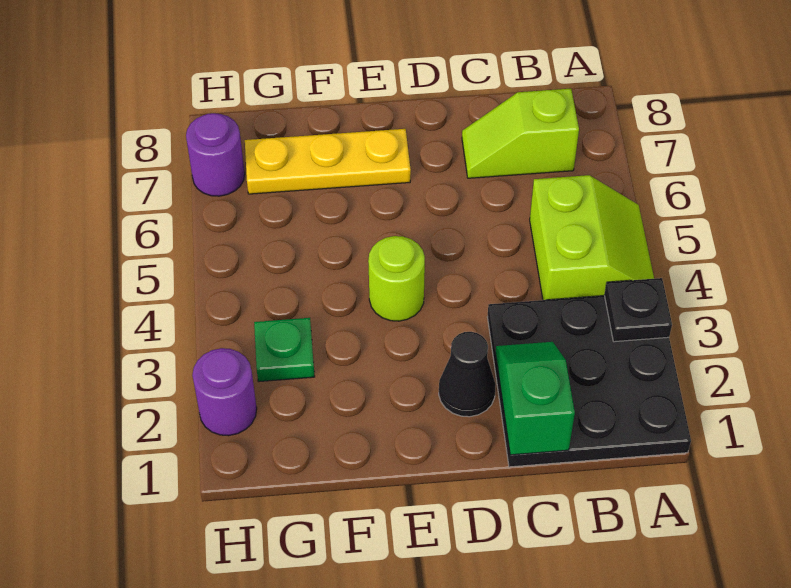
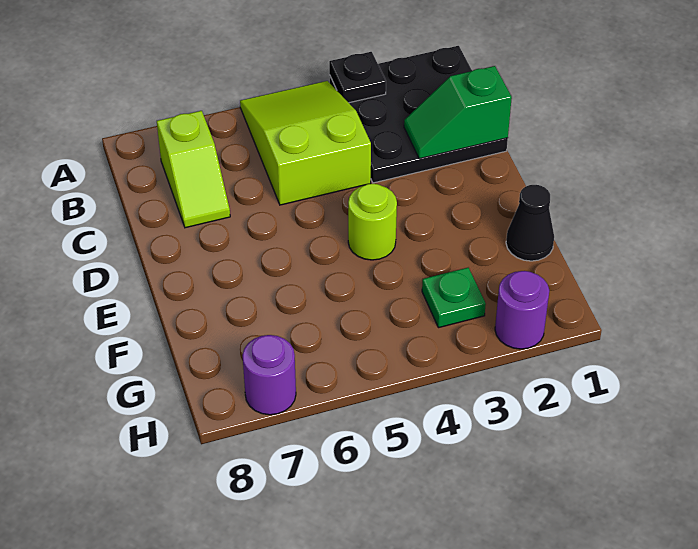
lime 2x2 slope [530,175,654,300] -> lime 2x3 slope [240,81,371,205]
black 1x1 cone [439,332,496,417] -> black 1x1 cone moved to [506,185,554,261]
yellow 1x3 plate [245,129,411,194] -> none

